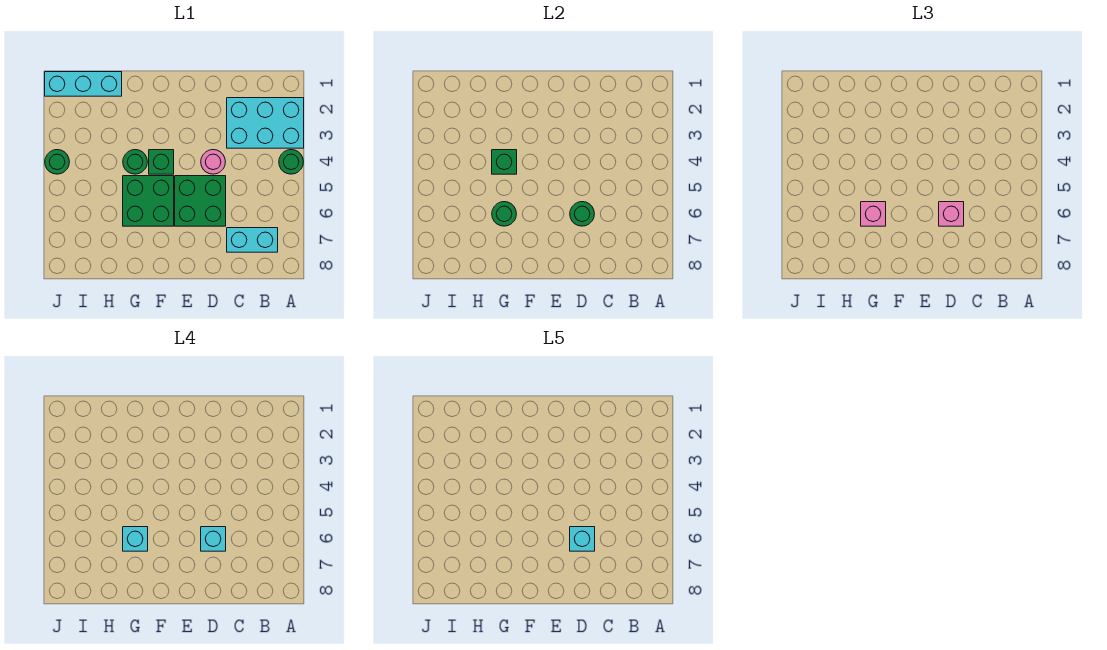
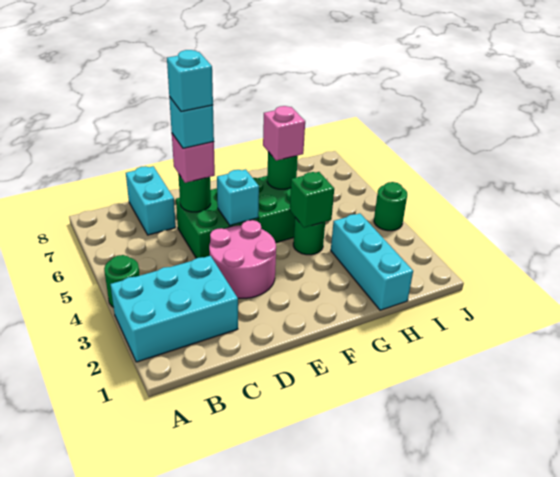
cyan 1x2 brick [227,228,278,252] -> cyan 1x2 brick turned to [126,166,176,235]
pink 1x1 round brick [201,150,225,174] -> pink 2x2 round brick [209,220,276,298]
green 1x1 brick [149,150,174,174] -> none
cyan 1x1 brick [123,527,148,551] -> cyan 1x1 brick moved to [217,169,259,225]
cyan 1x3 brick [45,72,122,96] -> cyan 1x3 brick turned to [331,213,413,310]

